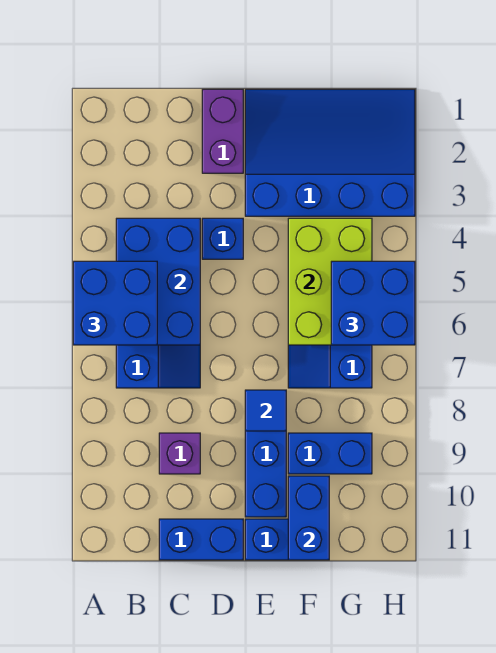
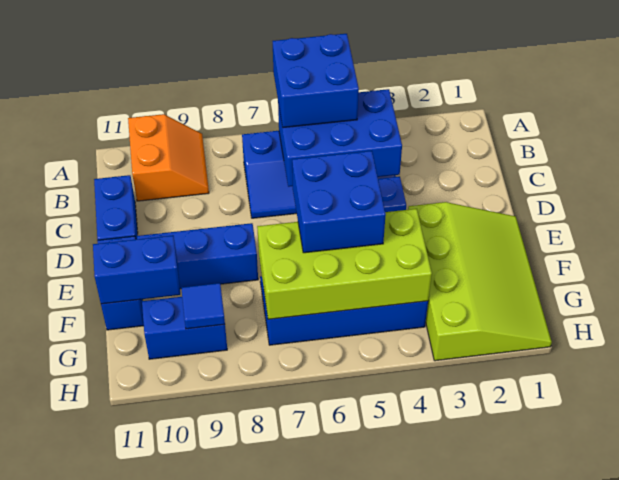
none -> orange 2x2 slope [128,114,209,201]
purple 1x1 brick [159,433,200,474] -> none
purple 1x2 brick [202,89,243,173] -> none
blue 3x4 slope [245,89,415,216] -> lime 3x4 slope [408,202,552,361]
blue 1x1 tile [245,390,286,431] -> blue 1x1 tile moved to [181,283,225,329]
lime 2x3 brick [288,218,372,345] -> lime 2x4 brick [257,209,432,319]
blue 1x2 brick [288,433,372,474] -> blue 1x2 brick turned to [142,297,227,359]
blue 2x2 brick [331,261,415,345] -> blue 2x2 brick moved to [292,151,386,253]

